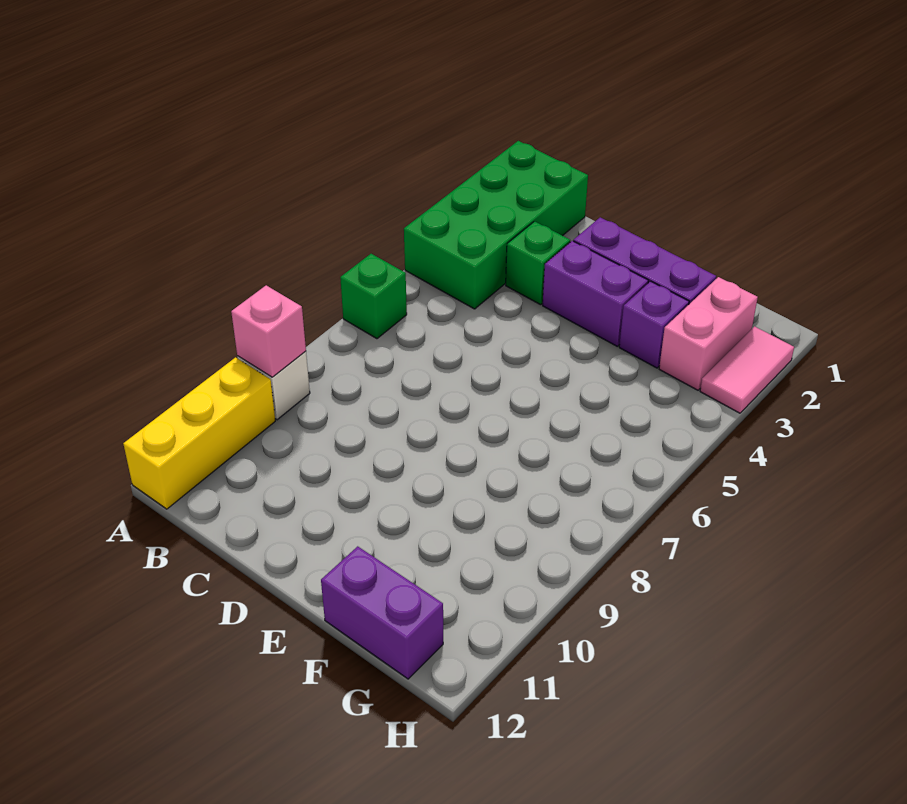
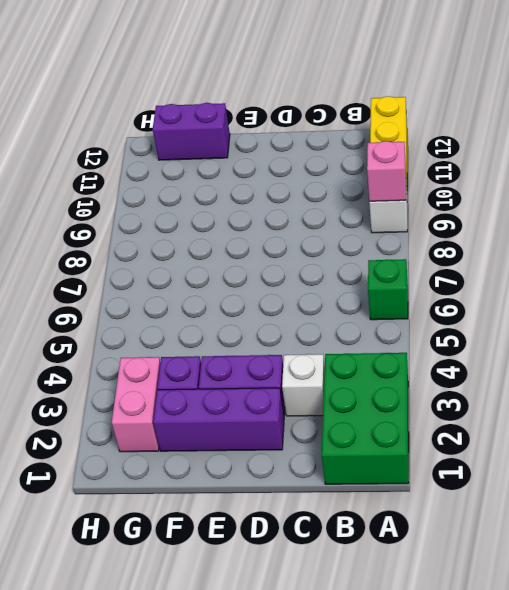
green 2x4 brick [404,141,588,309] -> green 2x3 brick [322,353,409,484]
green 1x1 brick [506,221,570,305] -> white 1x1 brick [282,354,325,416]
pink 1x2 tile [700,326,794,413] -> none

